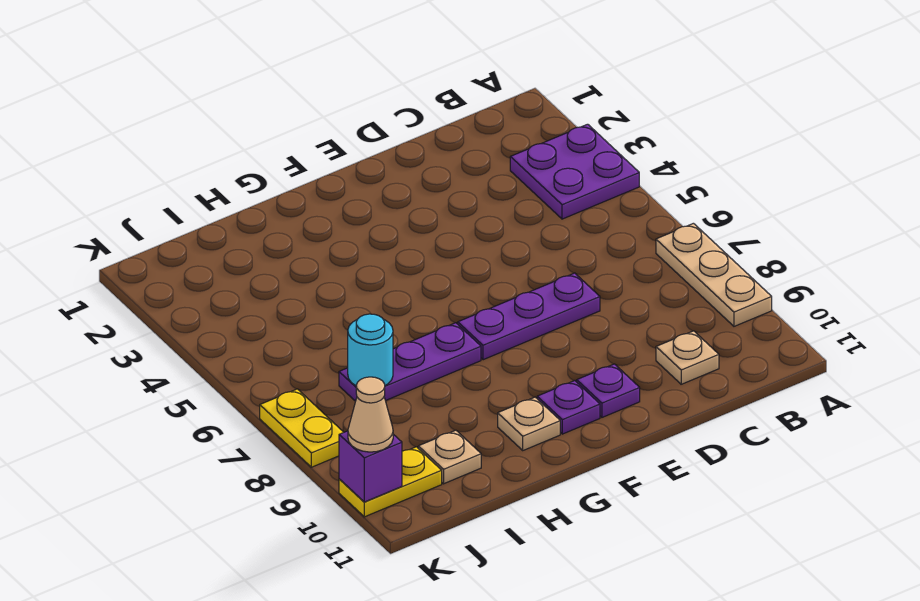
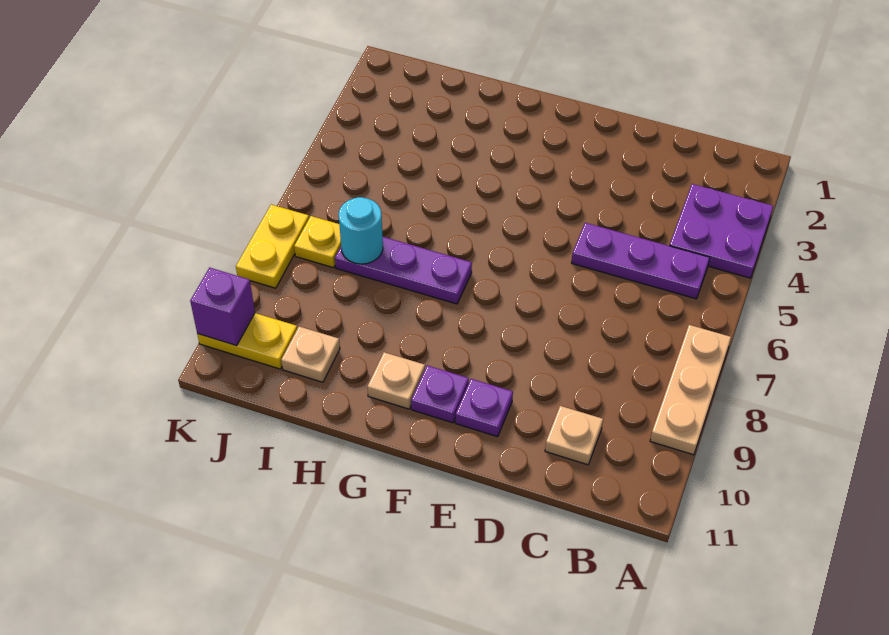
purple 1x3 plate [458,273,600,360] -> purple 1x3 plate moved to [572,223,710,299]
none -> yellow 1x1 plate [294,216,341,268]
tan 1x1 cone [348,377,393,452] -> none

